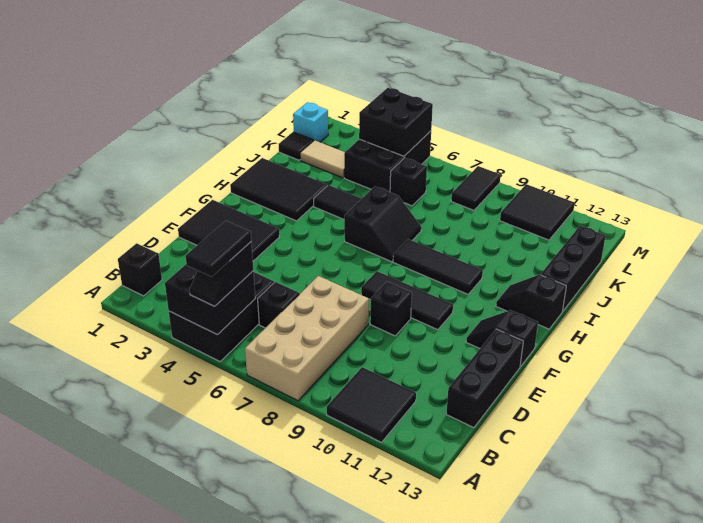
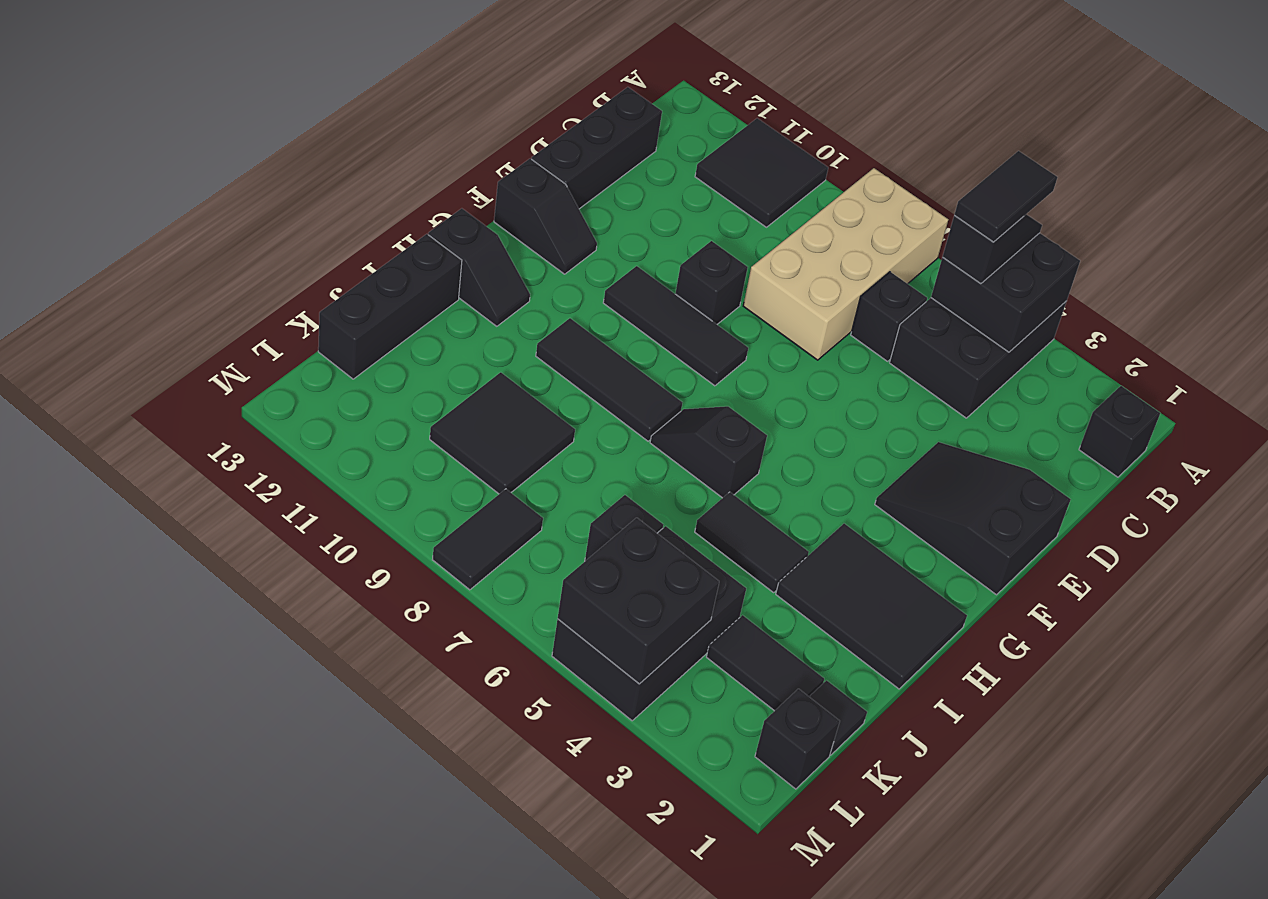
black 2x3 tile [178,200,279,261] -> black 2x3 slope [875,442,1071,595]
black 2x2 slope [344,186,421,262] -> black 1x2 slope [650,406,767,498]
tan 1x2 tile [300,140,345,178] -> black 1x2 tile [707,615,824,711]
cyan 1x1 brick [293,102,328,142] -> black 1x1 brick [755,689,840,789]
black 2x2 tile [500,184,575,240] -> black 2x2 tile moved to [430,372,575,494]

